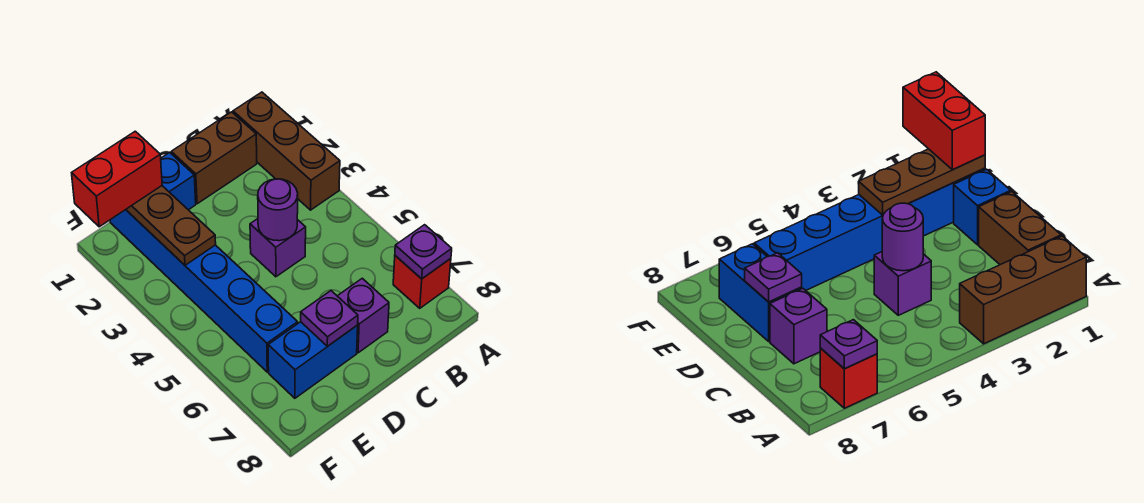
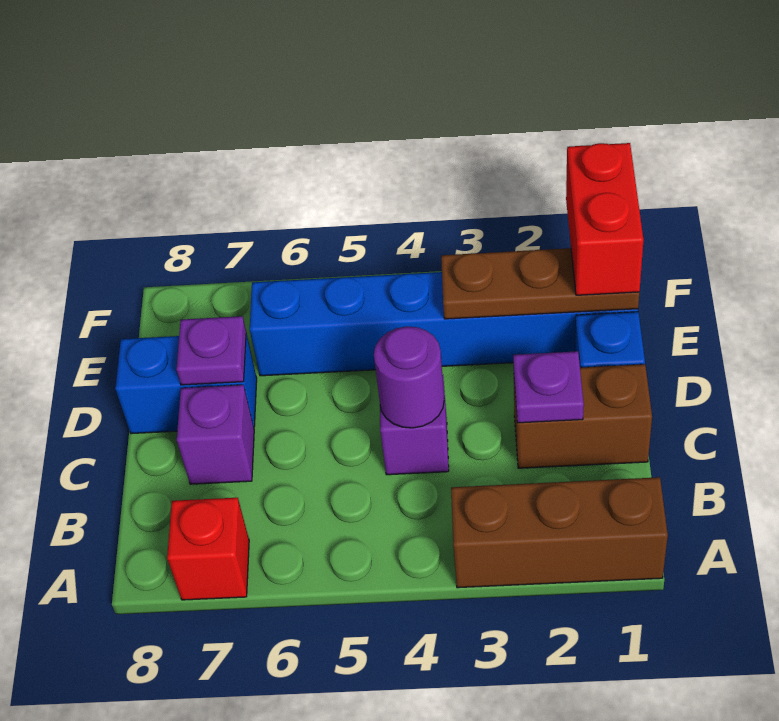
purple 1x1 plate [395,225,452,279] -> purple 1x1 plate moved to [513,351,584,423]
brown 1x2 brick [171,112,257,204] -> brown 1x2 brick turned to [514,364,652,468]
blue 1x2 brick [268,322,358,398] -> blue 1x2 brick turned to [115,333,257,434]

